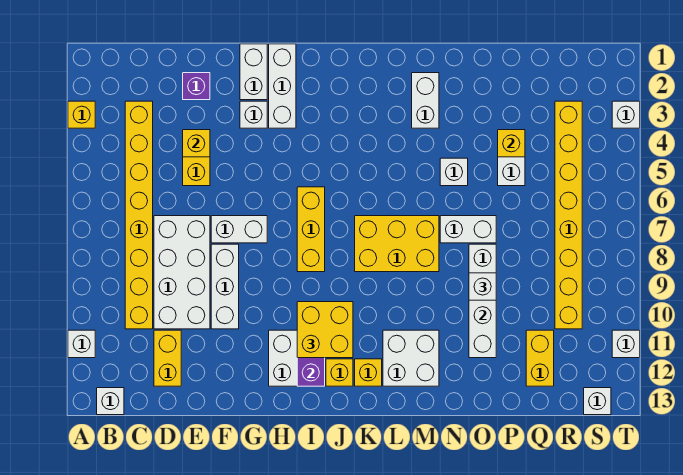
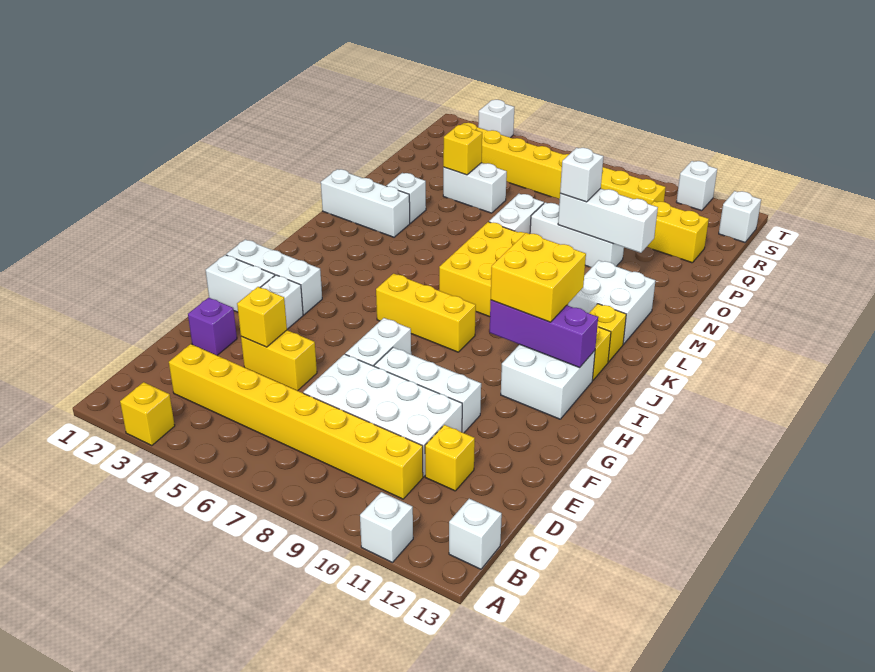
yellow 1x2 brick [154,330,181,386] -> yellow 1x1 brick [425,425,475,491]
white 1x2 brick [412,73,439,128] -> white 1x3 brick [321,169,410,237]
white 1x1 brick [440,158,468,186] -> white 1x1 brick moved to [387,173,426,223]

